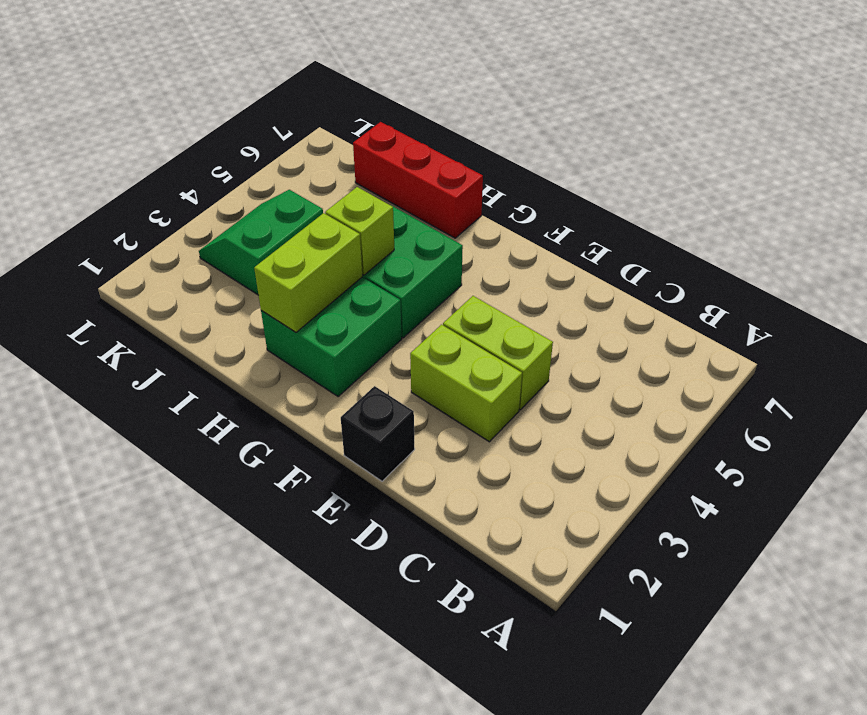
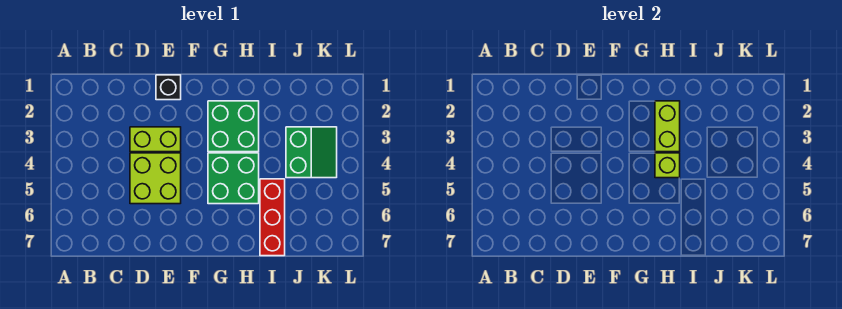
lime 1x2 brick [443,296,553,410] -> lime 2x2 brick [130,153,181,204]
red 1x3 brick [353,122,483,238] -> red 1x3 brick turned to [260,179,285,256]

